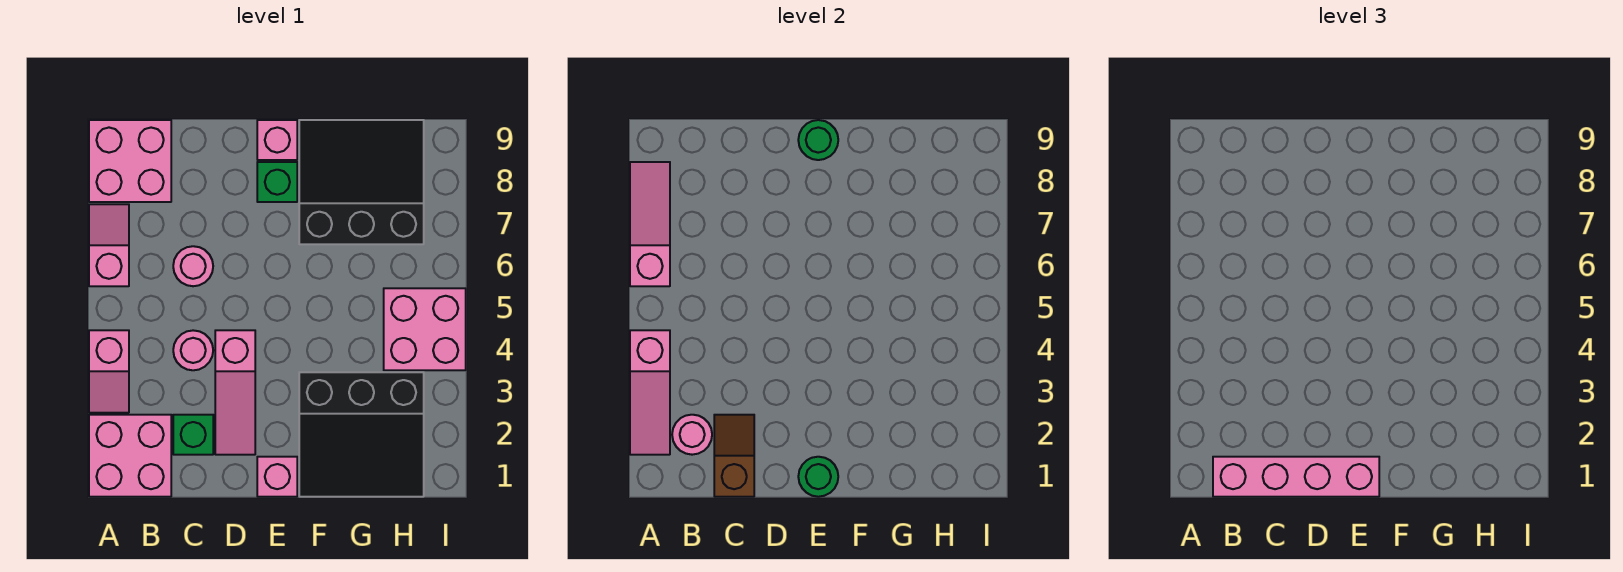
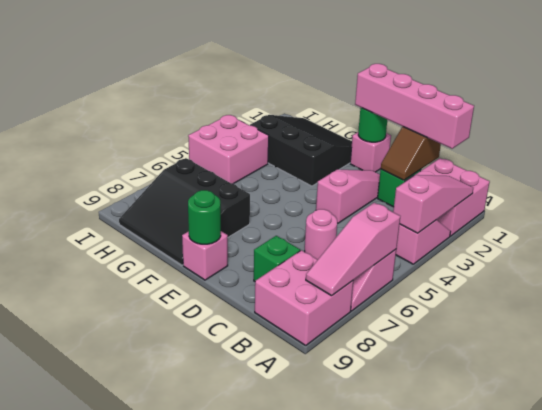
pink 1x1 round brick [672,415,712,455] -> none
pink 1x1 round brick [173,330,213,370] -> none
green 1x1 brick [257,162,297,202] -> green 1x1 brick moved to [254,236,300,281]

